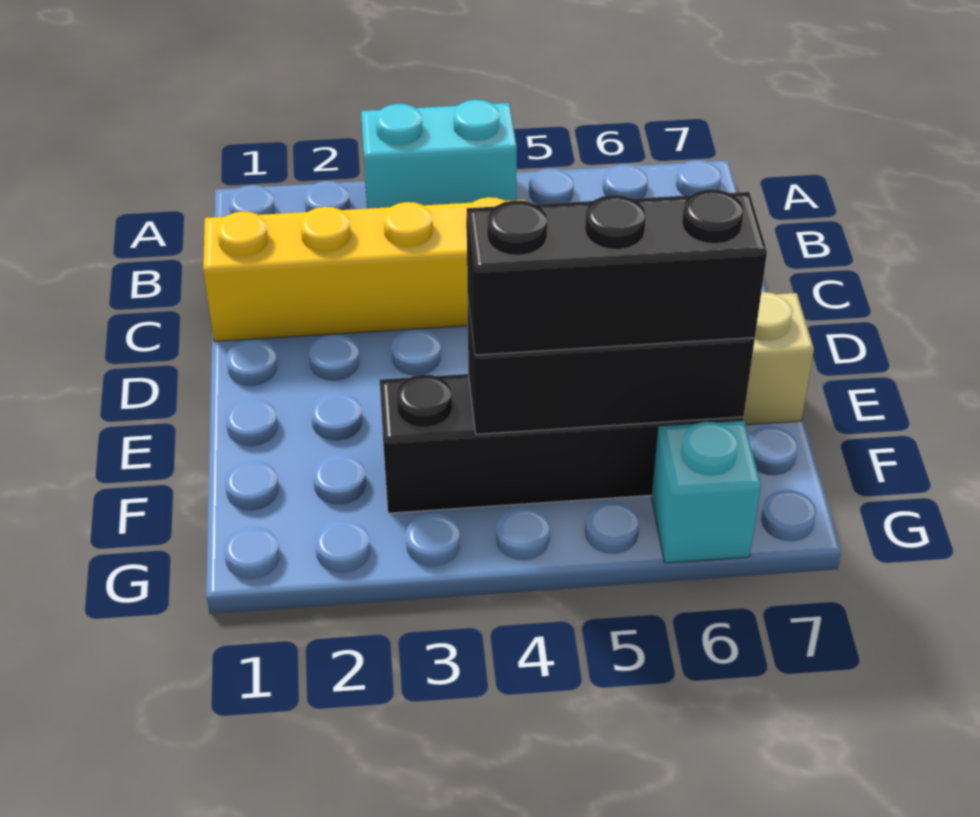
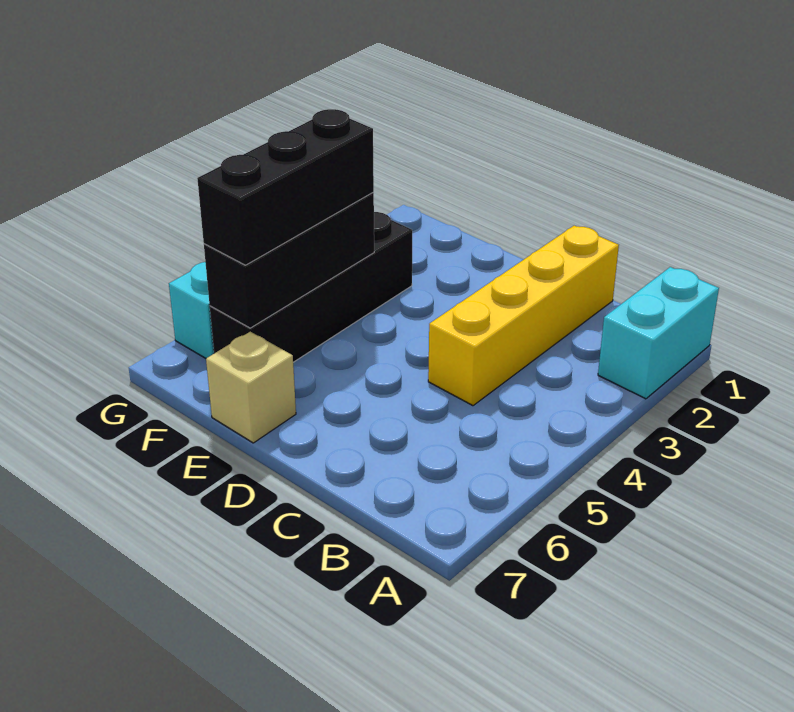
cyan 1x2 brick [361,100,517,209] -> cyan 1x2 brick moved to [598,267,719,399]

